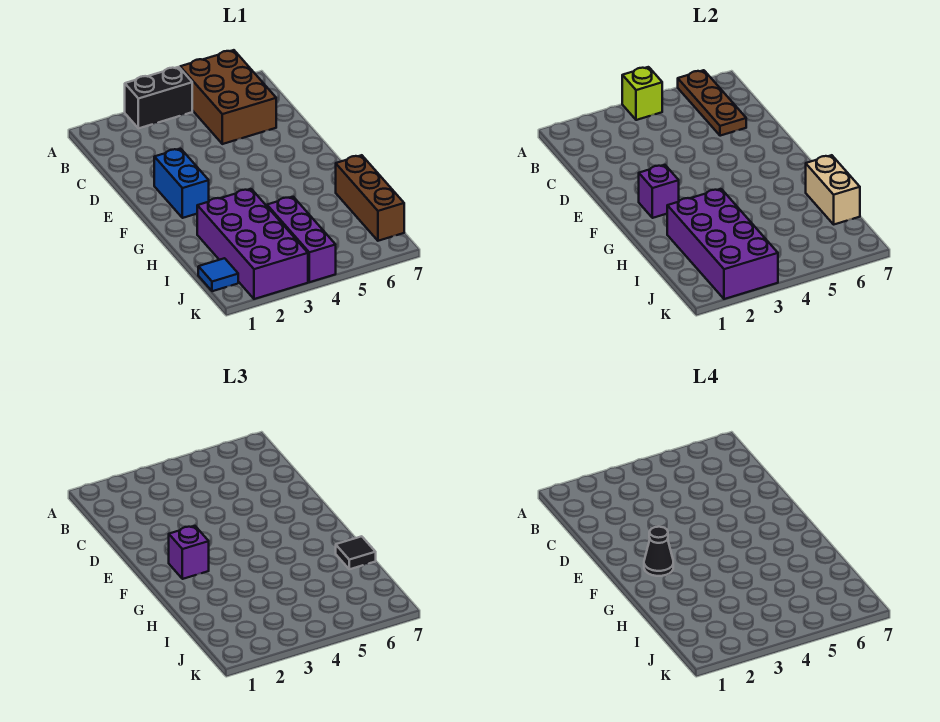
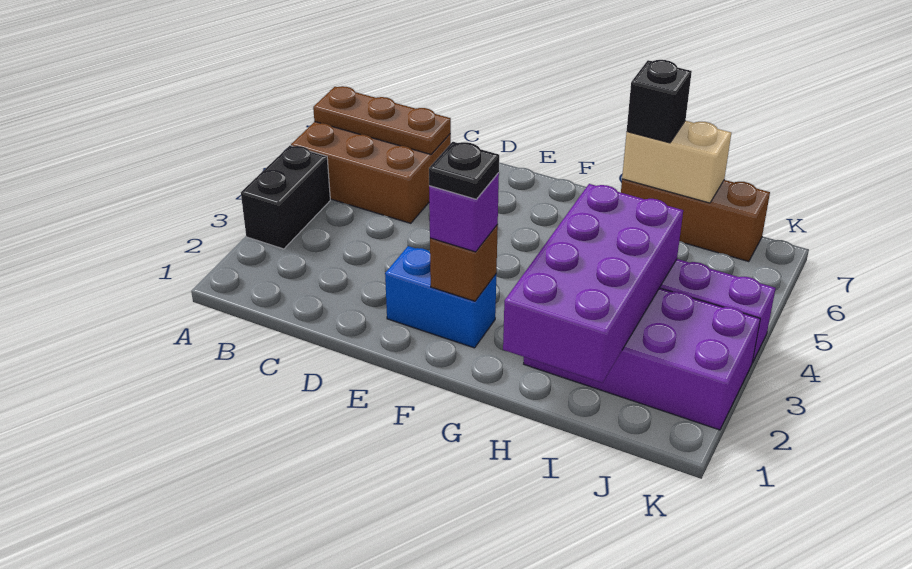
lime 1x1 brick [622,67,662,120] -> none
purple 1x1 brick [639,165,679,218] -> brown 1x1 brick [430,225,498,301]
black 1x1 cone [644,527,673,576] -> black 1x1 plate [429,142,499,199]
purple 2x4 brick [667,189,778,299] -> purple 2x4 brick turned to [503,184,683,383]
black 1x1 tile [336,536,376,569] -> black 1x1 brick [627,60,692,143]
blue 1x1 tile [198,258,238,291] -> none

